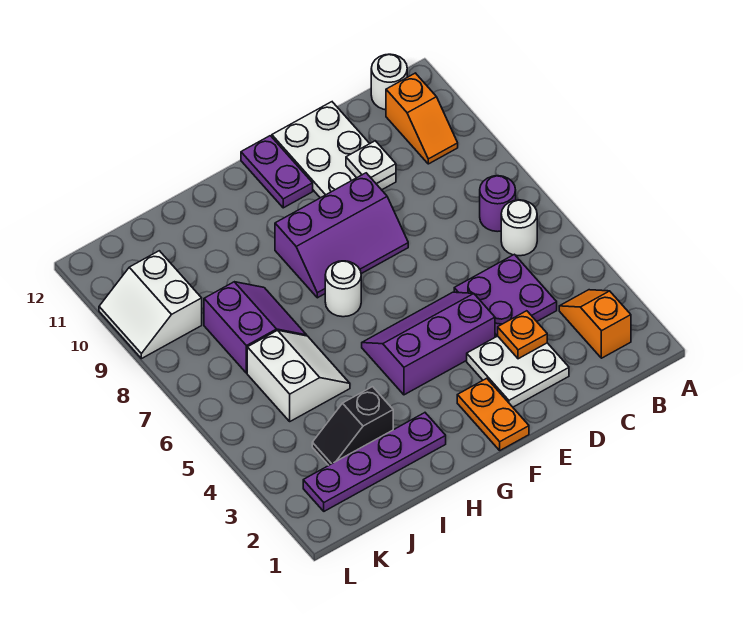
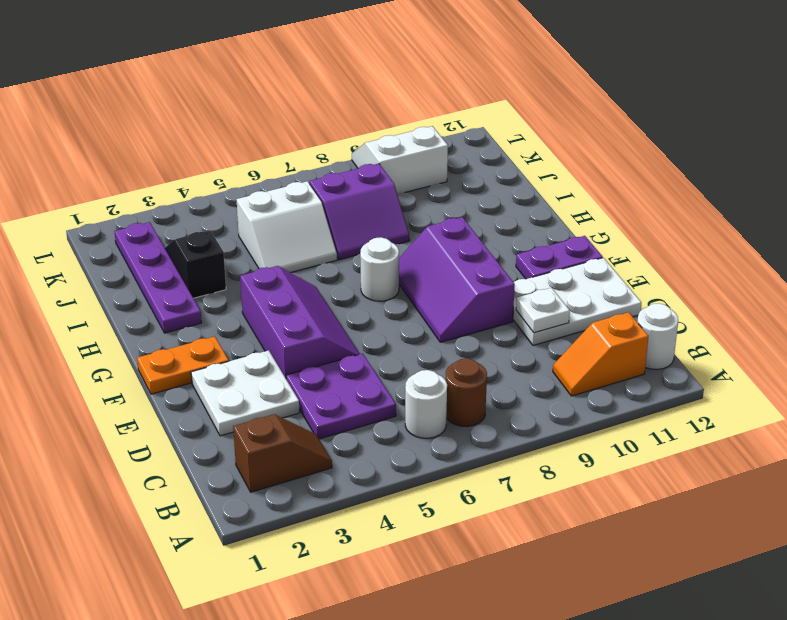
orange 1x2 slope [559,290,631,358] -> brown 1x2 slope [233,414,332,492]
purple 1x1 round brick [480,176,516,232] -> brown 1x1 round brick [446,358,487,426]
orange 1x1 plate [498,311,547,359] -> none

